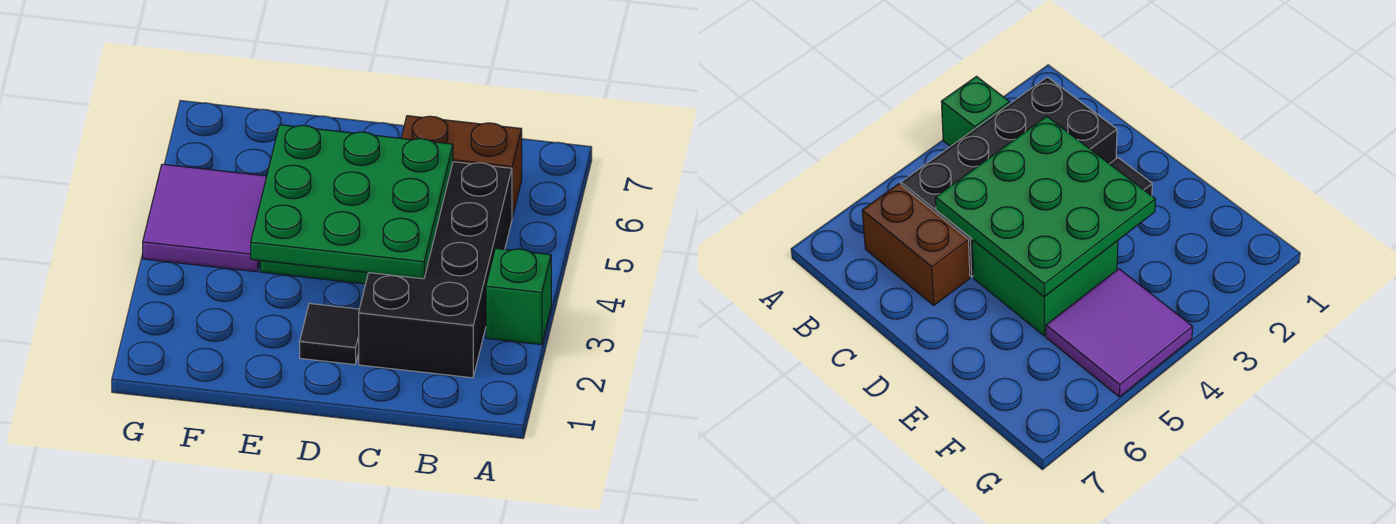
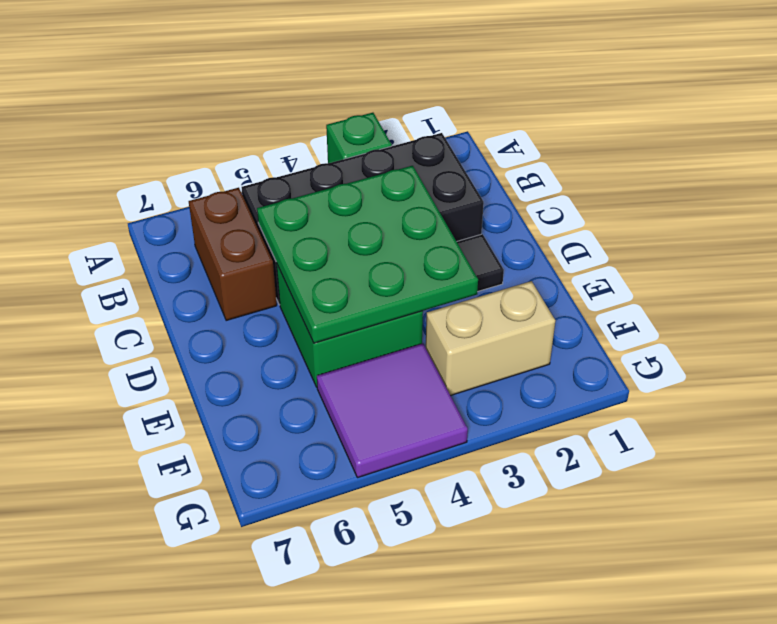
none -> tan 1x2 brick [426,281,555,395]

